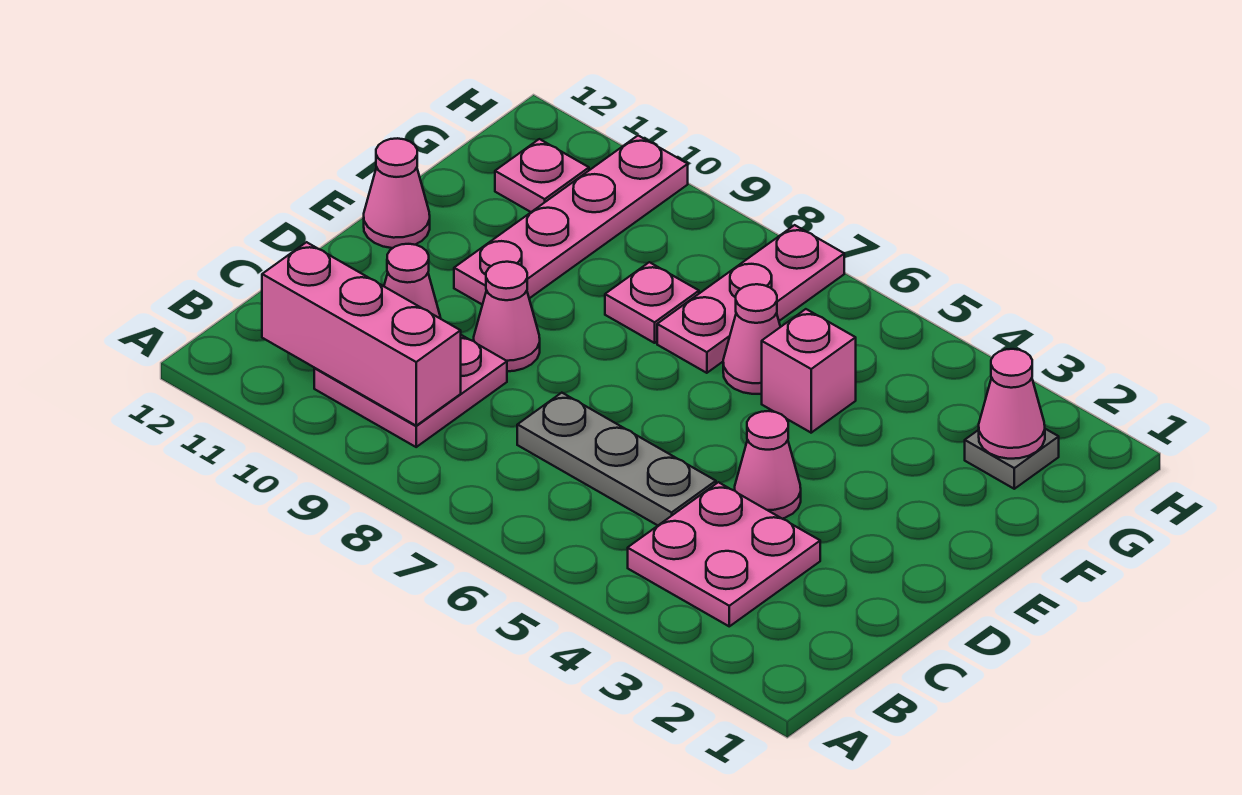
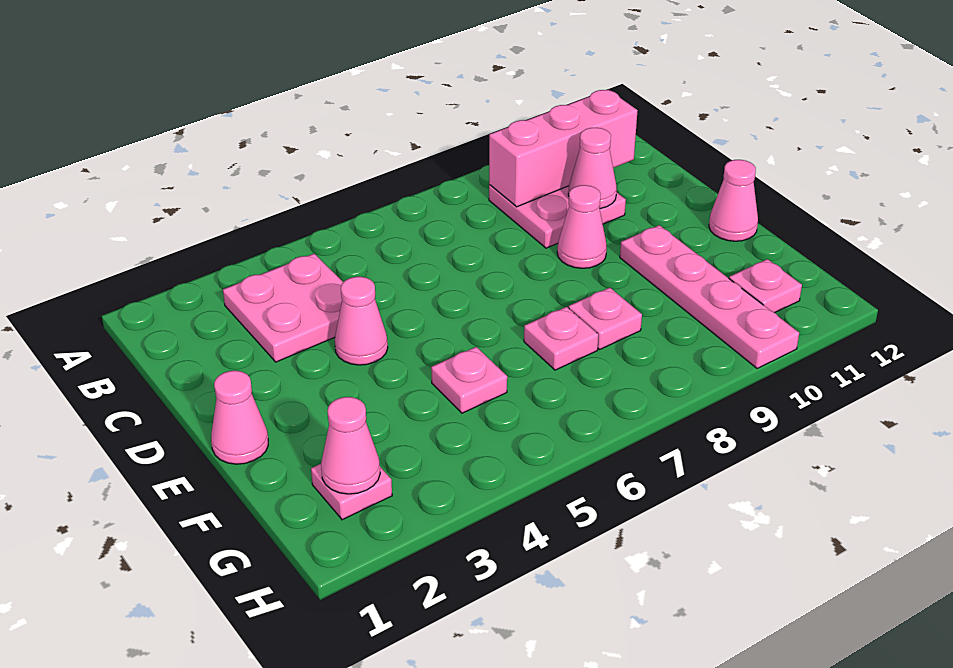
grey 1x3 plate [517,393,716,525] -> none
pink 1x1 brick [762,309,856,433] -> pink 1x1 plate [431,347,507,413]
pink 1x1 cone [723,284,780,394] -> pink 1x1 cone moved to [211,371,268,464]
pink 1x3 plate [657,225,844,373] -> pink 1x1 plate [524,307,598,370]
grey 1x1 plate [965,429,1059,489] -> pink 1x1 plate [311,464,392,520]

